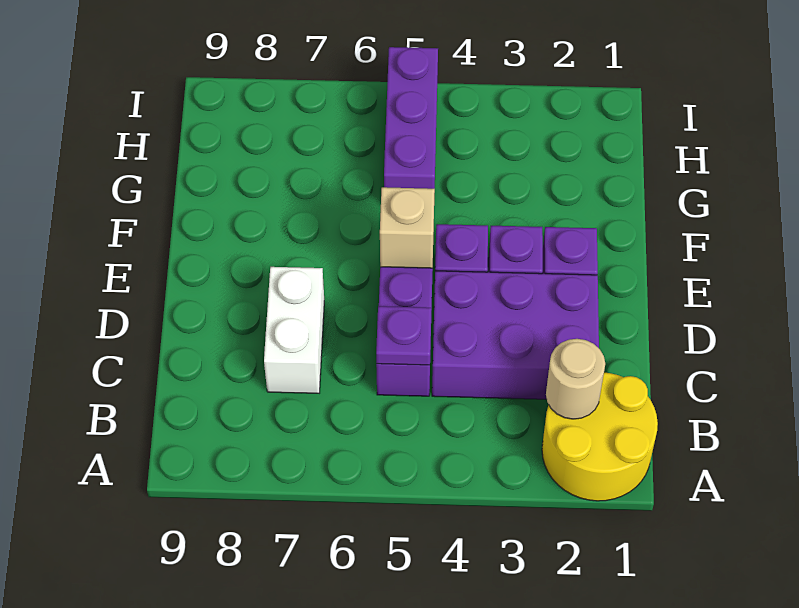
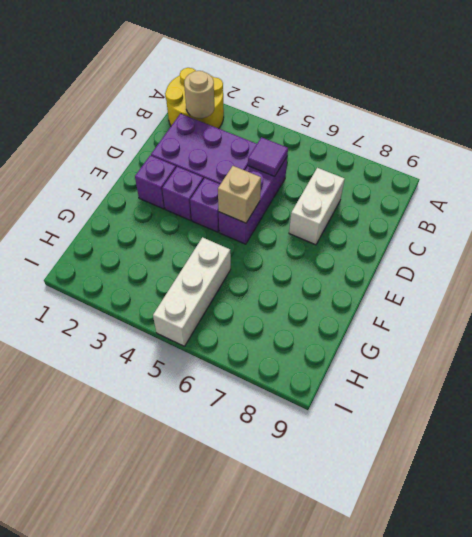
purple 1x1 plate [376,306,432,365] -> purple 1x1 tile [248,137,288,176]
purple 1x3 brick [384,47,438,189] -> white 1x3 brick [153,237,231,346]

